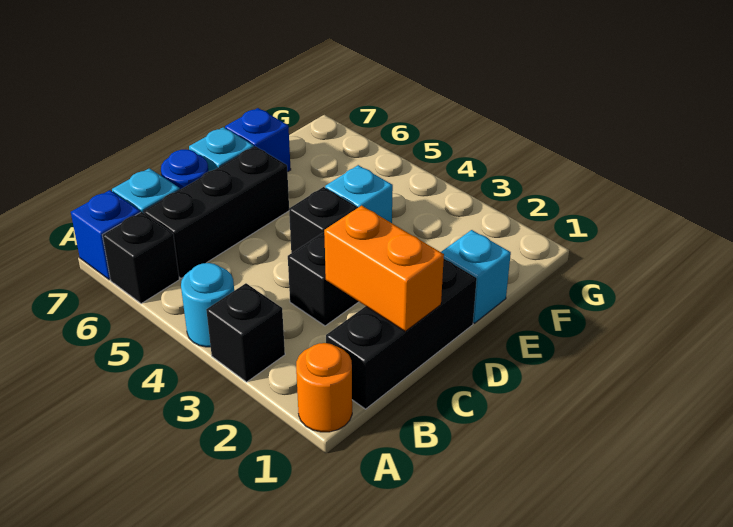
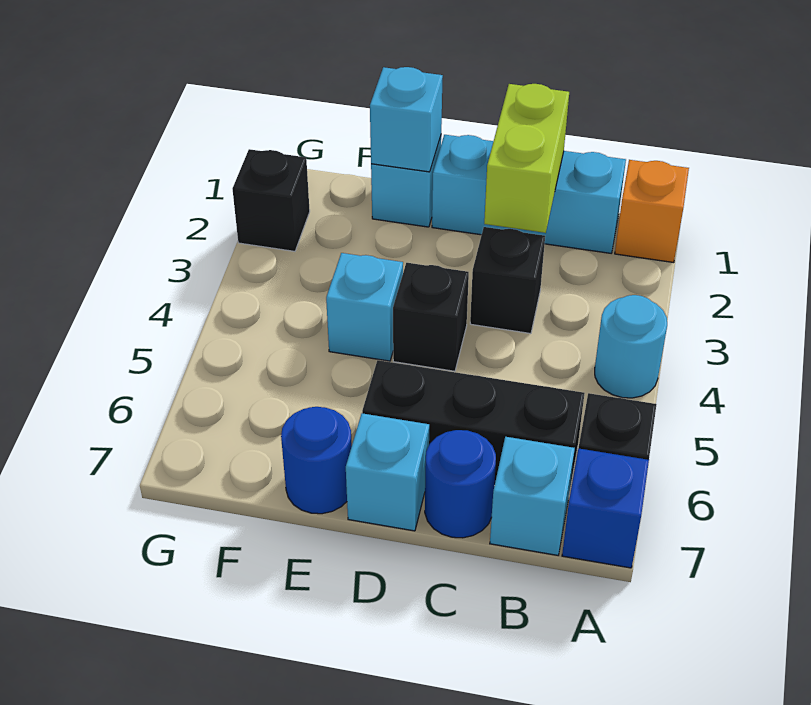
orange 1x1 round brick [296,343,352,432] -> orange 1x1 brick [615,160,689,263]
black 1x1 brick [206,283,285,382] -> black 1x1 brick moved to [233,149,310,251]
black 1x3 brick [326,259,477,409] -> cyan 1x3 brick [432,135,626,253]
orange 1x2 brick [324,205,444,332] -> lime 1x2 brick [484,84,569,233]
none -> cyan 1x1 brick [370,67,443,172]
blue 1x1 brick [225,108,291,172] -> blue 1x1 round brick [281,407,352,514]

